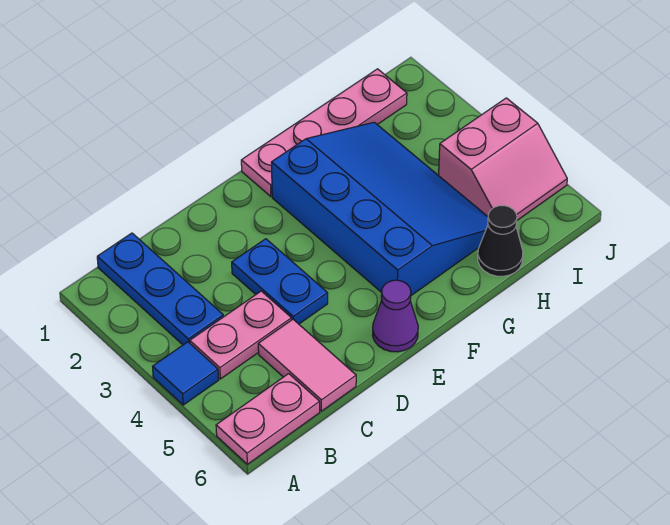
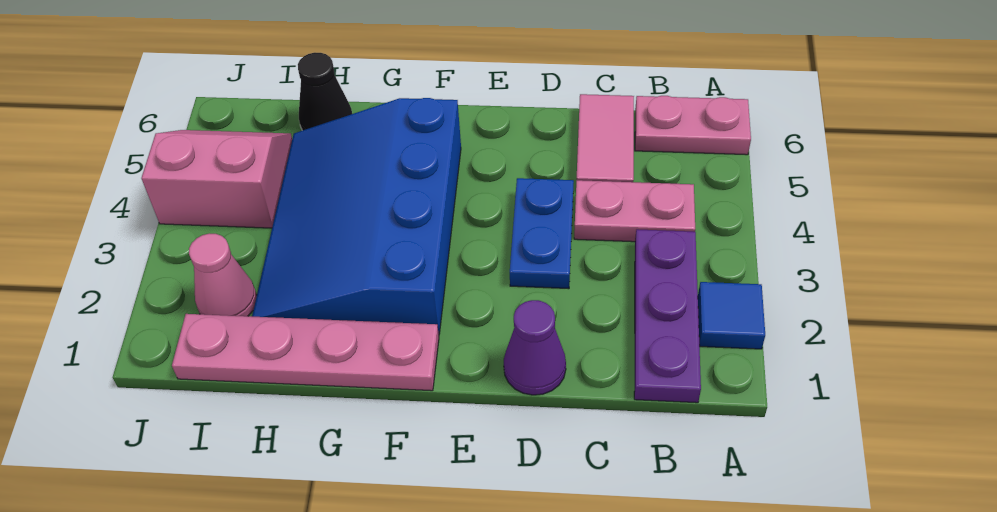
blue 1x1 tile [153,342,219,405] -> blue 1x1 tile moved to [698,282,765,349]
blue 1x3 plate [97,233,223,345] -> purple 1x3 plate [634,229,701,403]
purple 1x1 cone [373,280,418,352] -> purple 1x1 cone moved to [504,300,566,395]
none -> pink 1x1 cone [189,233,257,316]

